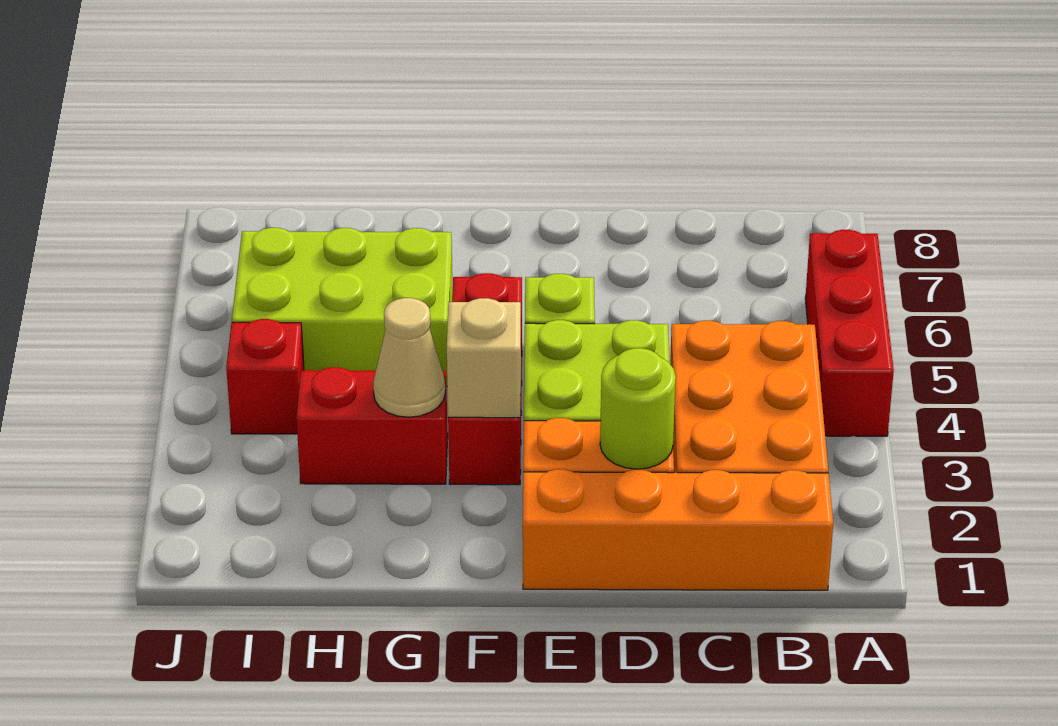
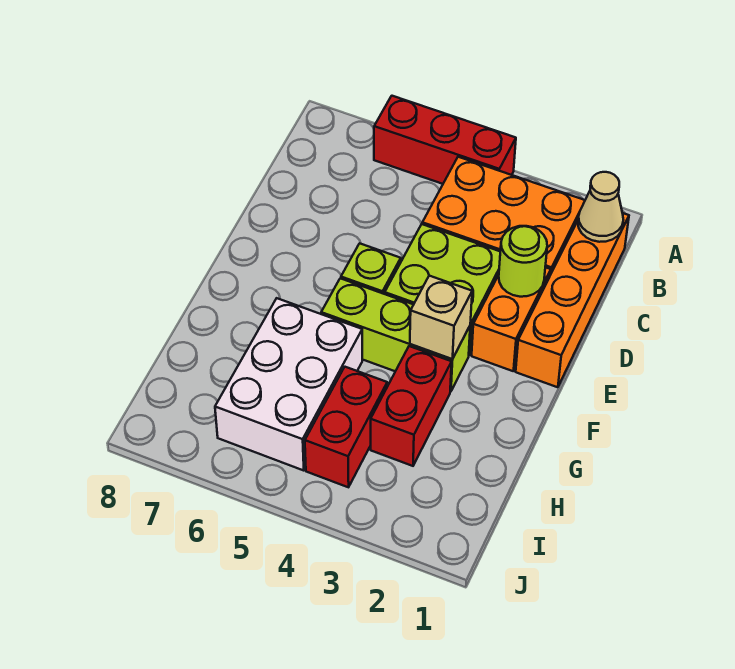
red 1x3 brick [448,273,522,485] -> lime 1x3 brick [321,278,470,392]
tan 1x1 cone [373,298,445,417] -> tan 1x1 cone moved to [578,172,623,242]
lime 2x3 brick [232,228,453,386] -> white 2x3 brick [215,298,362,471]
red 1x1 brick [226,319,304,434] -> red 1x2 brick [305,367,387,487]

